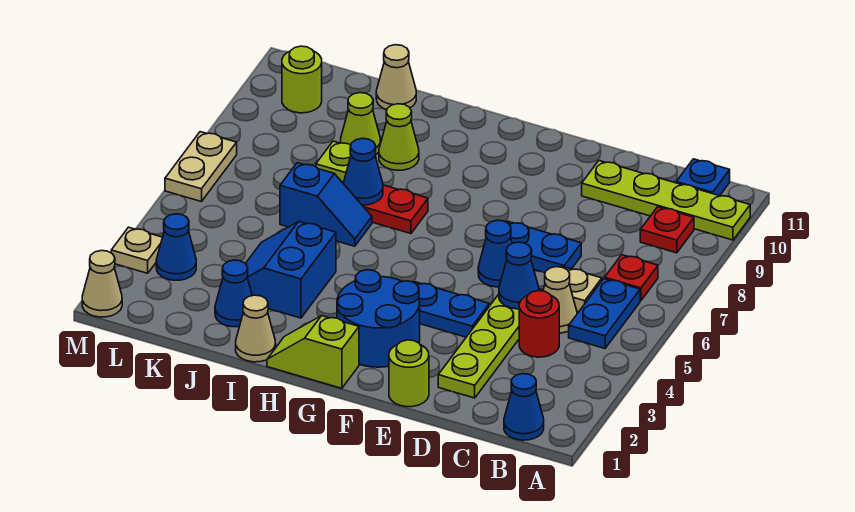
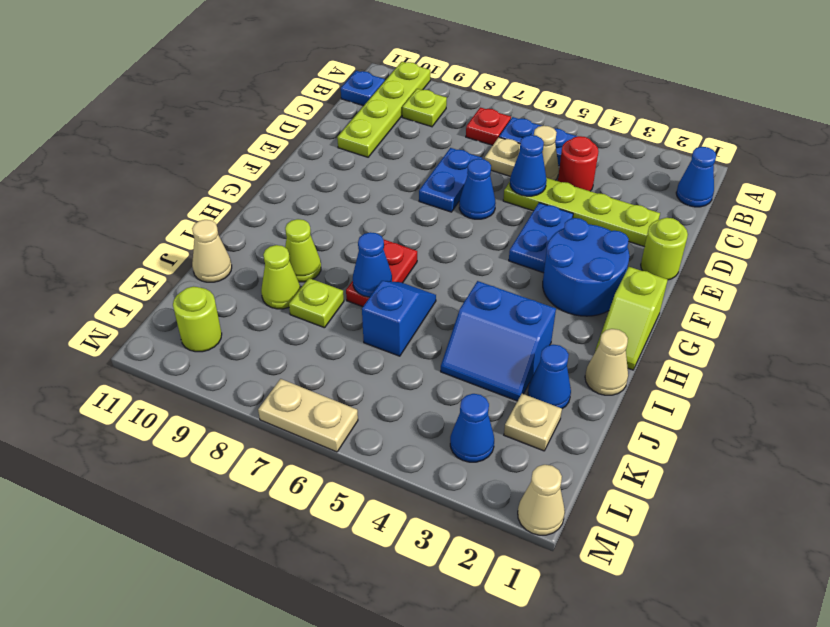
red 1x1 plate [640,207,694,253] -> lime 1x1 plate [402,89,447,127]
tan 1x1 plate [111,227,162,273] -> tan 1x1 plate moved to [504,394,562,451]

